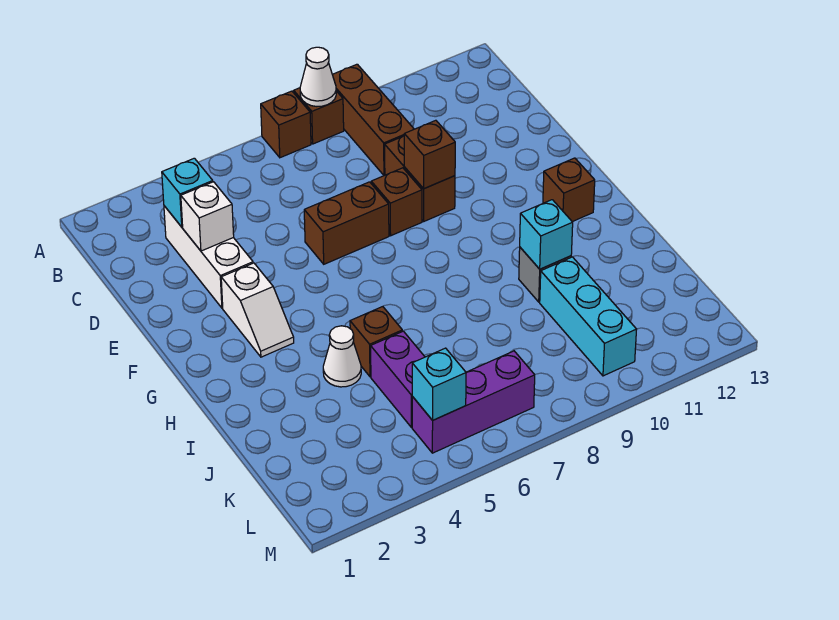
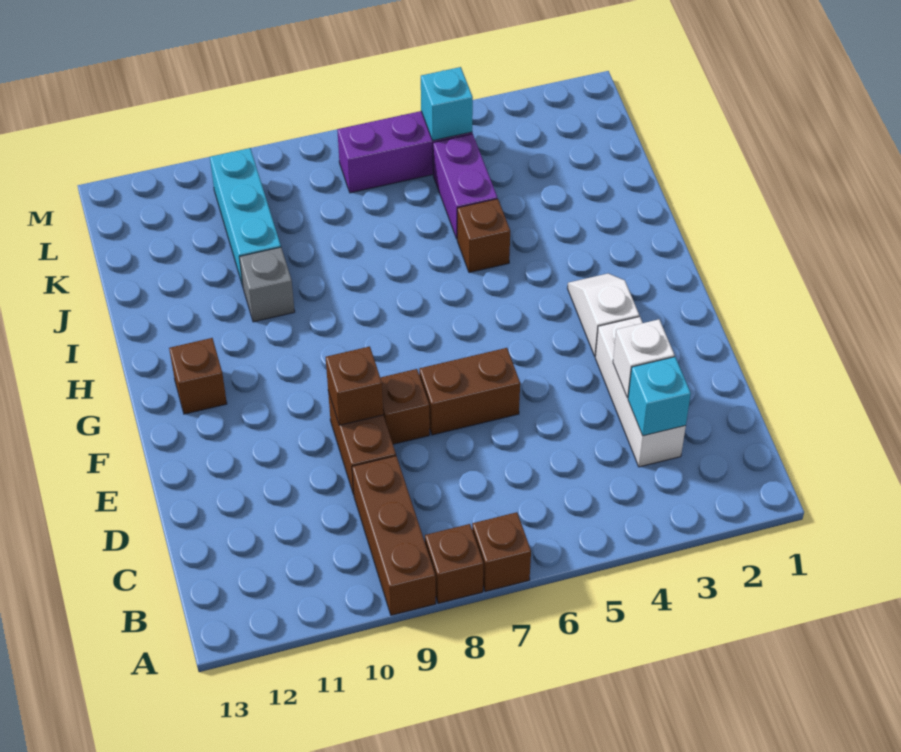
white 1x1 cone [300,47,336,106] -> none
white 1x1 cone [323,326,361,387] -> none
cyan 1x1 brick [520,200,573,269] -> none

